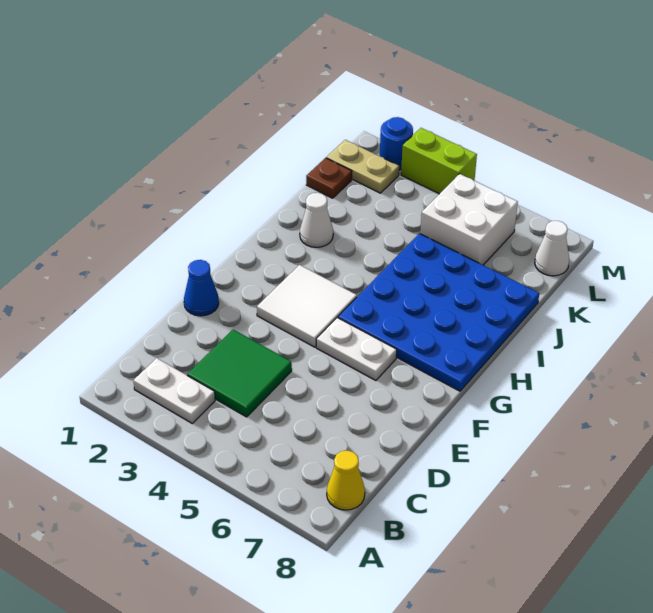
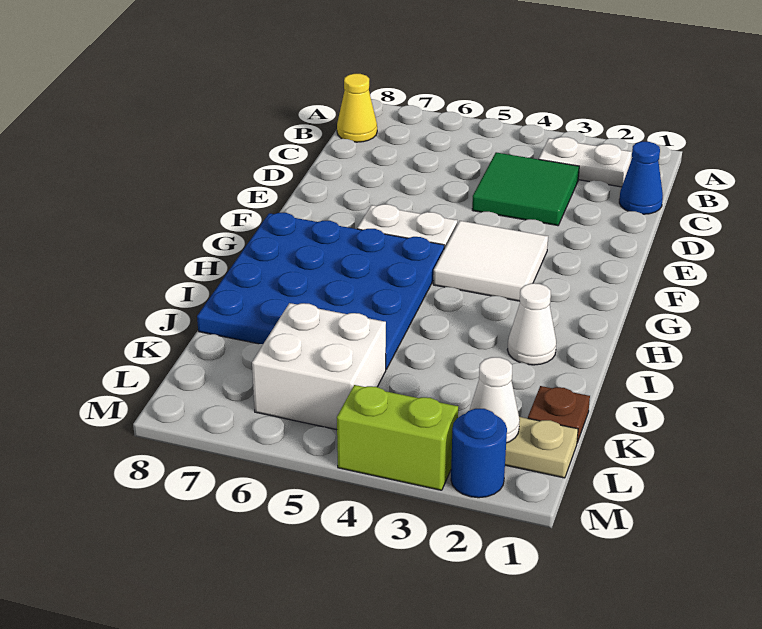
blue 1x1 cone [184,260,219,316] -> blue 1x1 cone moved to [619,142,663,214]
white 1x1 cone [535,221,569,276] -> white 1x1 cone moved to [470,357,520,443]

